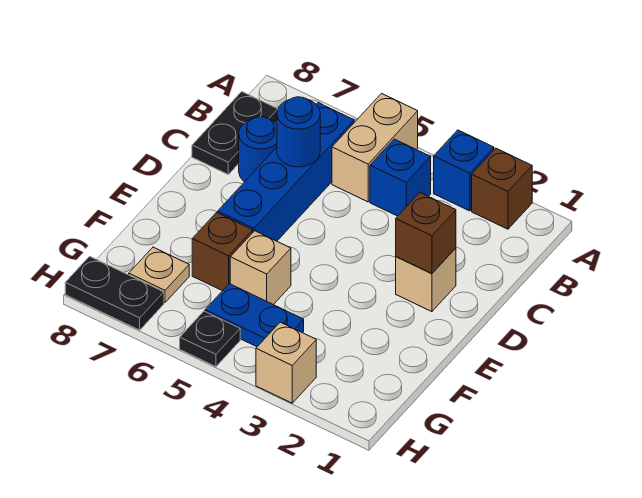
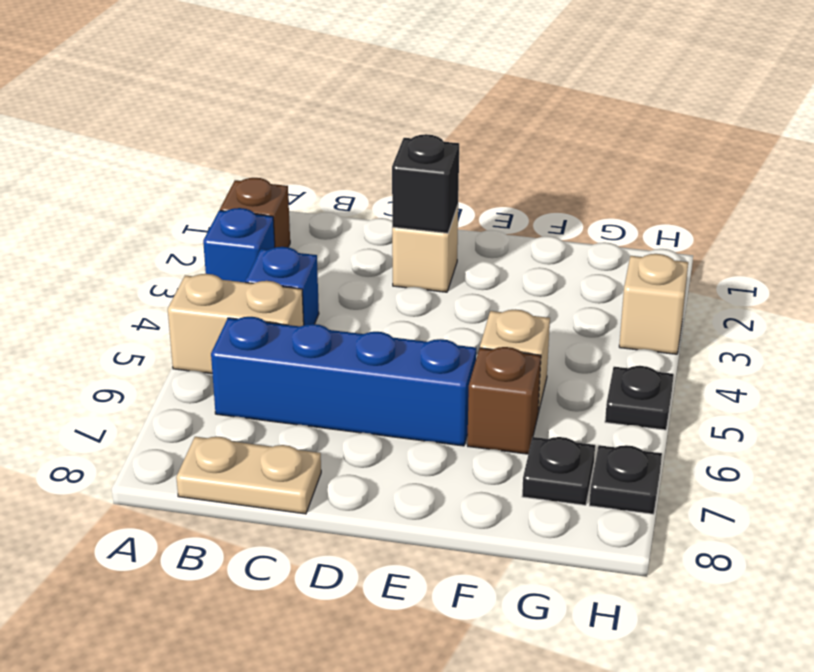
black 1x2 plate [192,92,278,174] -> tan 1x2 plate [176,437,321,514]
blue 1x1 round brick [277,97,320,167] -> none
blue 1x1 round brick [239,117,277,182] -> none
brown 1x1 brick [396,193,456,273] -> black 1x1 brick [392,134,459,233]
blue 1x2 plate [205,284,304,347] -> none
tan 1x1 plate [129,247,189,303] -> black 1x1 plate [522,437,595,505]
black 1x2 plate [65,256,164,330] -> black 1x1 plate [589,445,662,514]

